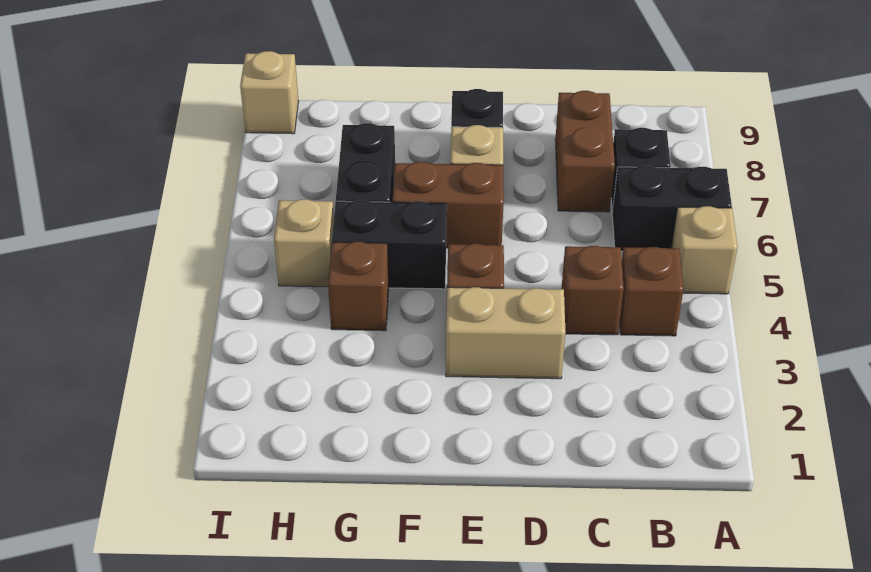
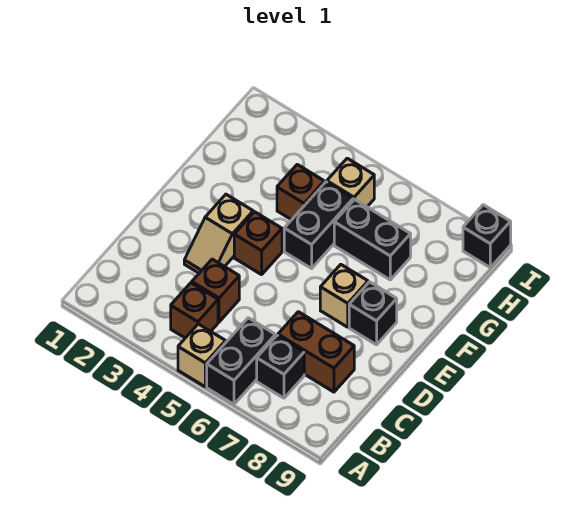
tan 1x2 brick [446,287,566,379] -> tan 1x2 slope [184,194,253,273]
brown 1x2 brick [393,162,504,248] -> none
tan 1x1 brick [240,51,299,134] -> black 1x1 brick [463,205,511,267]

